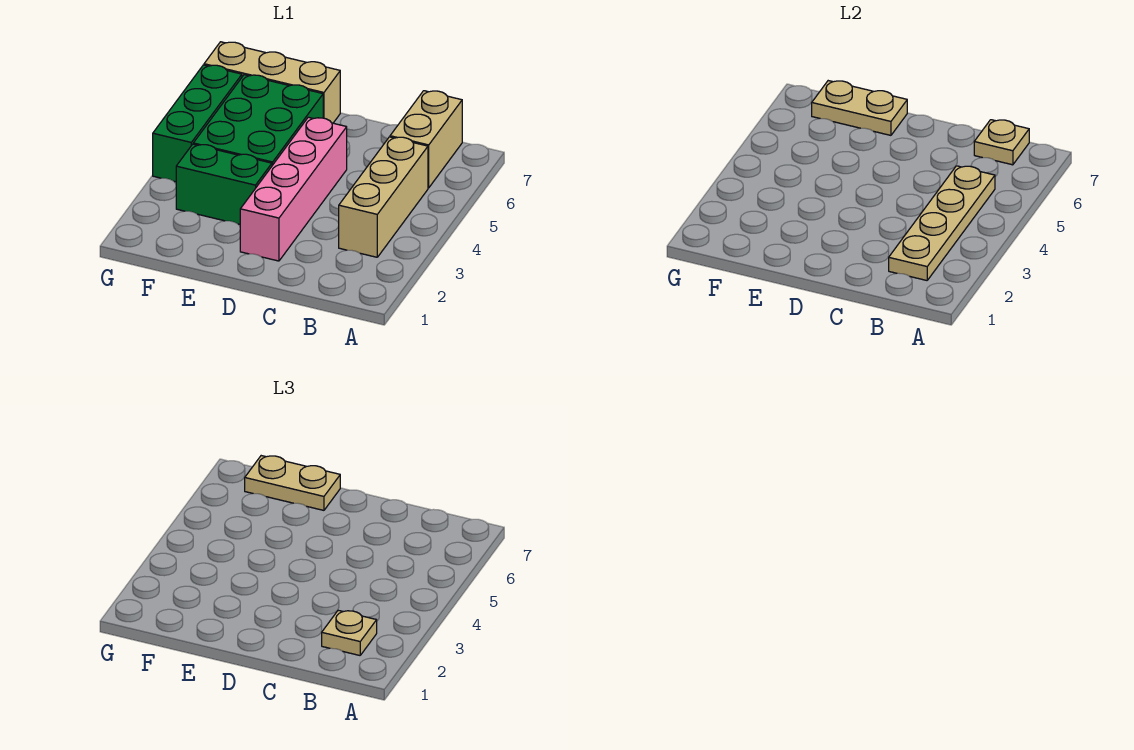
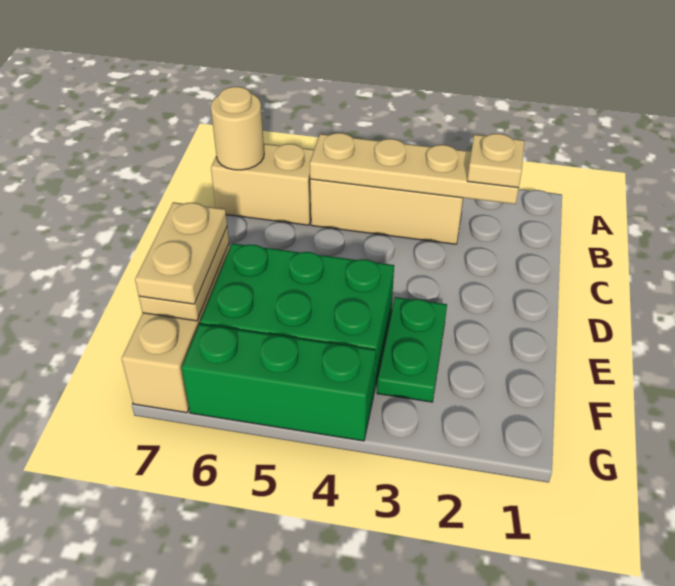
tan 1x1 plate [974,120,1029,165] -> tan 1x1 round brick [211,87,264,170]
pink 1x4 brick [240,117,347,261] -> none
green 1x2 brick [176,144,272,224] -> green 1x2 plate [377,297,447,402]

